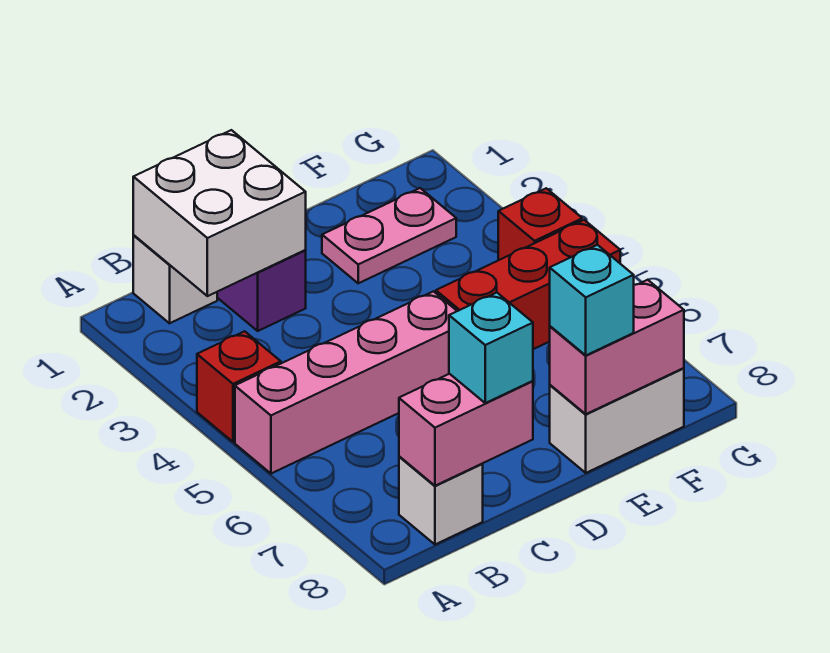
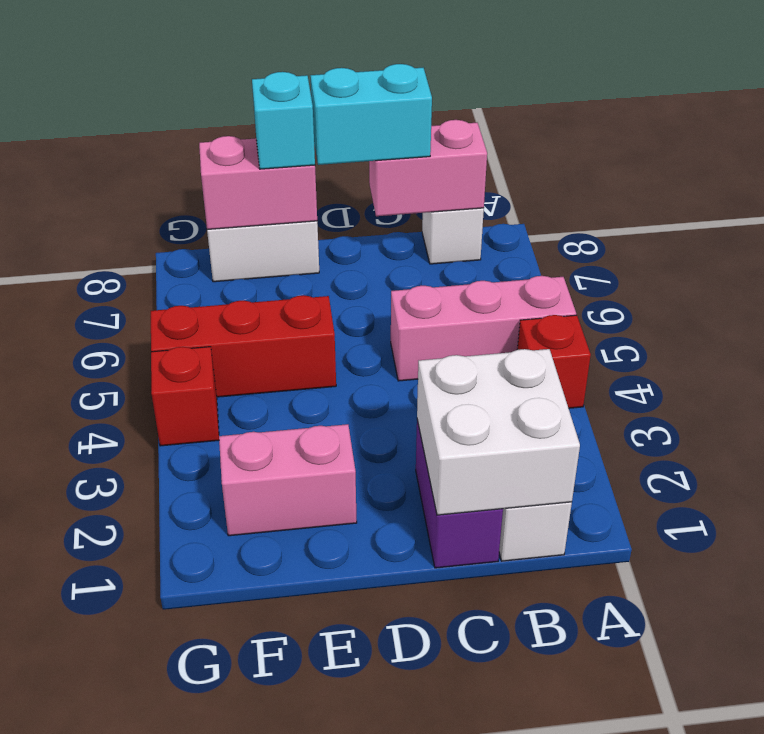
pink 1x4 brick [235,291,457,474] -> pink 1x3 brick [391,276,576,381]
cyan 1x1 brick [449,293,533,403] -> cyan 1x2 brick [310,64,432,165]
pink 1x2 plate [322,188,456,283] -> pink 1x2 brick [219,424,357,536]

